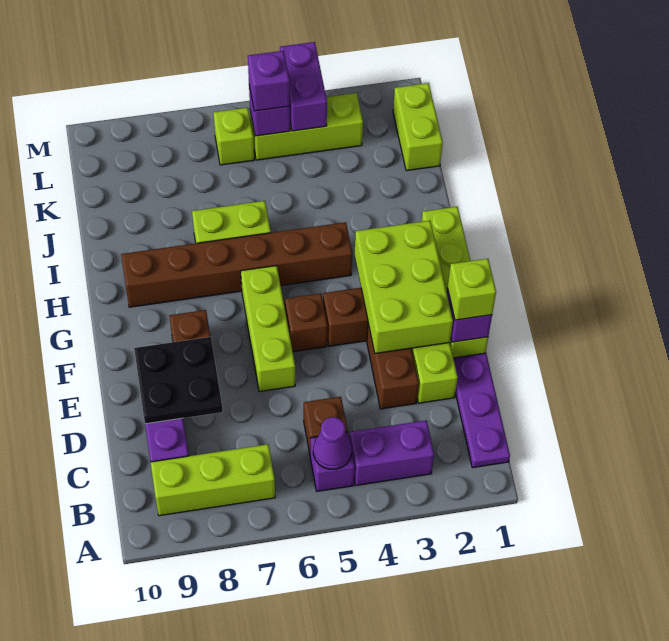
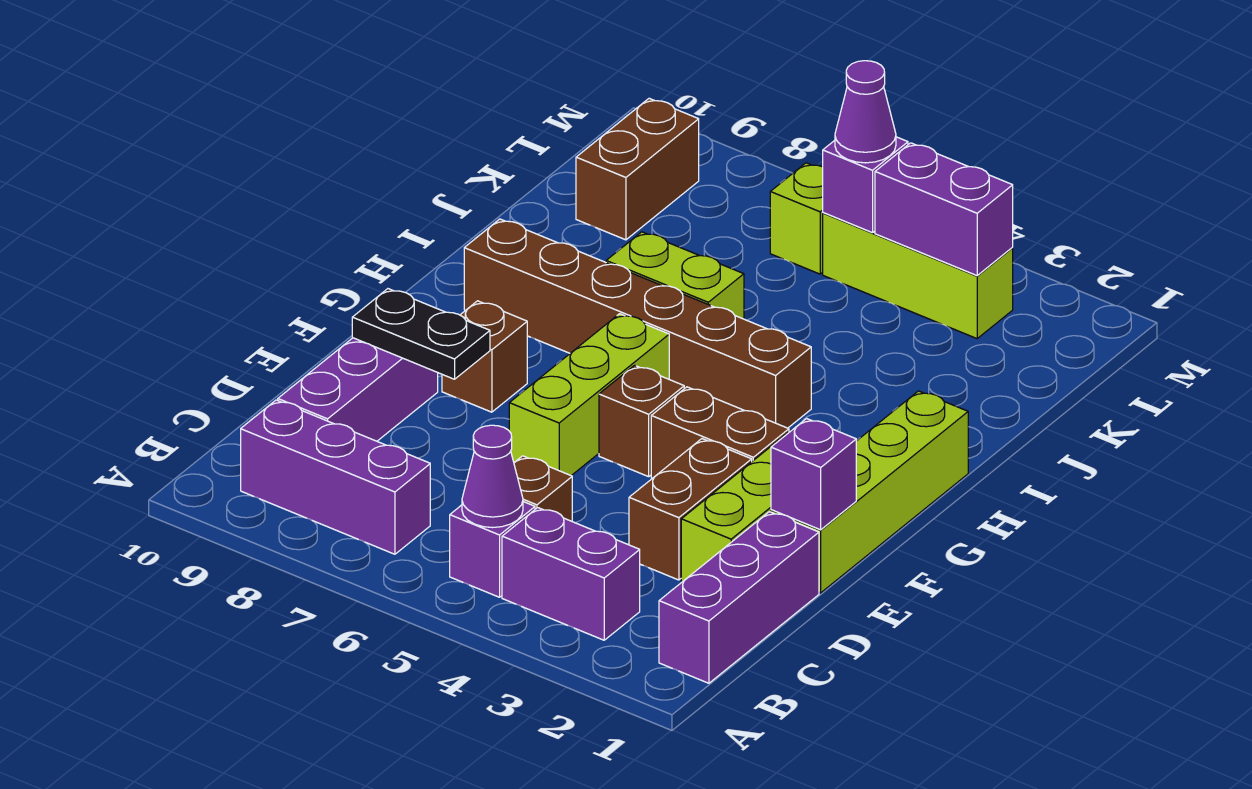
purple 1x3 plate [454,353,510,468] -> purple 1x3 brick [659,512,819,683]
lime 1x3 brick [151,444,275,516] -> purple 1x3 brick [241,400,430,554]
black 2x2 plate [134,337,223,424] -> black 1x2 plate [352,289,490,379]
lime 1x1 brick [448,259,496,320] -> none
lime 2x3 brick [355,221,453,353] -> none
lime 1x2 brick [393,83,443,171] -> none
none -> brown 1x2 brick [576,98,699,240]
purple 1x2 brick [280,42,327,131] -> purple 1x2 brick turned to [875,143,1013,276]
purple 1x1 brick [248,51,290,111] -> purple 1x1 cone [835,61,896,163]

